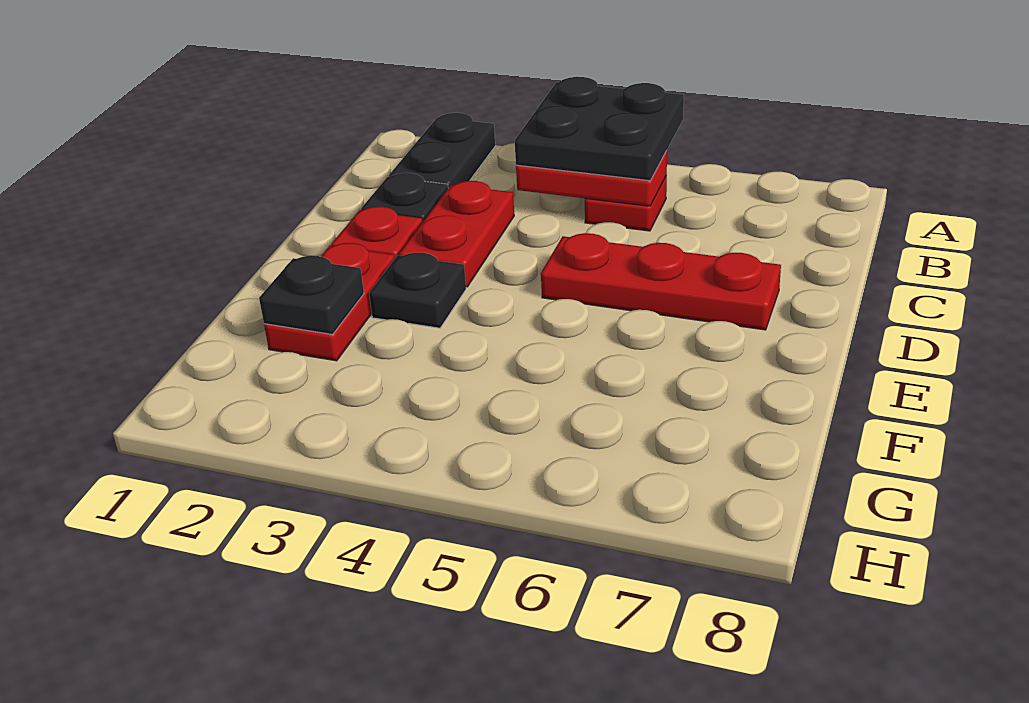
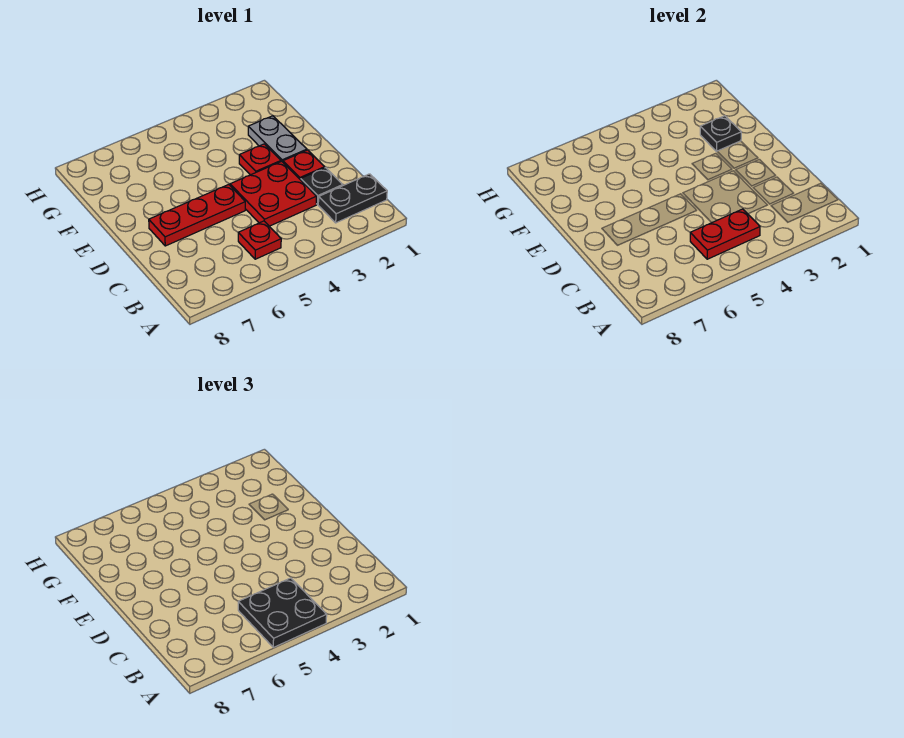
black 1x2 plate [389,113,495,188] -> black 1x2 plate turned to [318,174,387,223]
red 1x2 plate [399,181,514,287] -> red 2x2 plate [230,161,317,226]
red 1x2 plate [264,243,395,361] -> grey 1x2 plate [248,116,307,162]
black 1x1 plate [369,253,466,328] -> red 1x1 plate [239,144,281,175]

